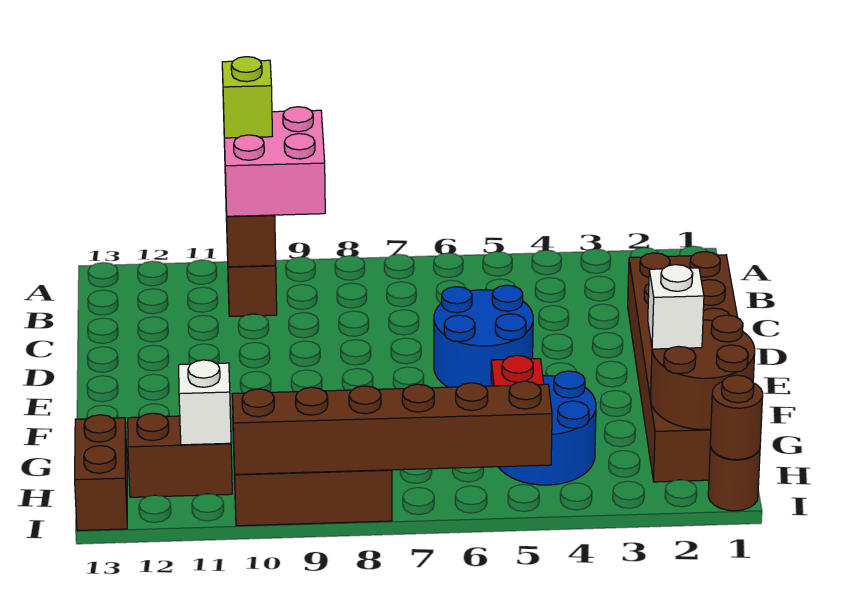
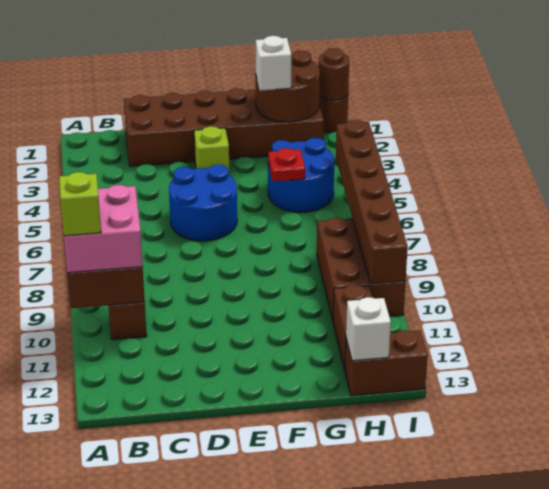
none -> lime 1x1 brick [194,126,230,175]
white 1x1 brick [179,360,231,445] -> white 1x1 brick moved to [346,297,391,361]

